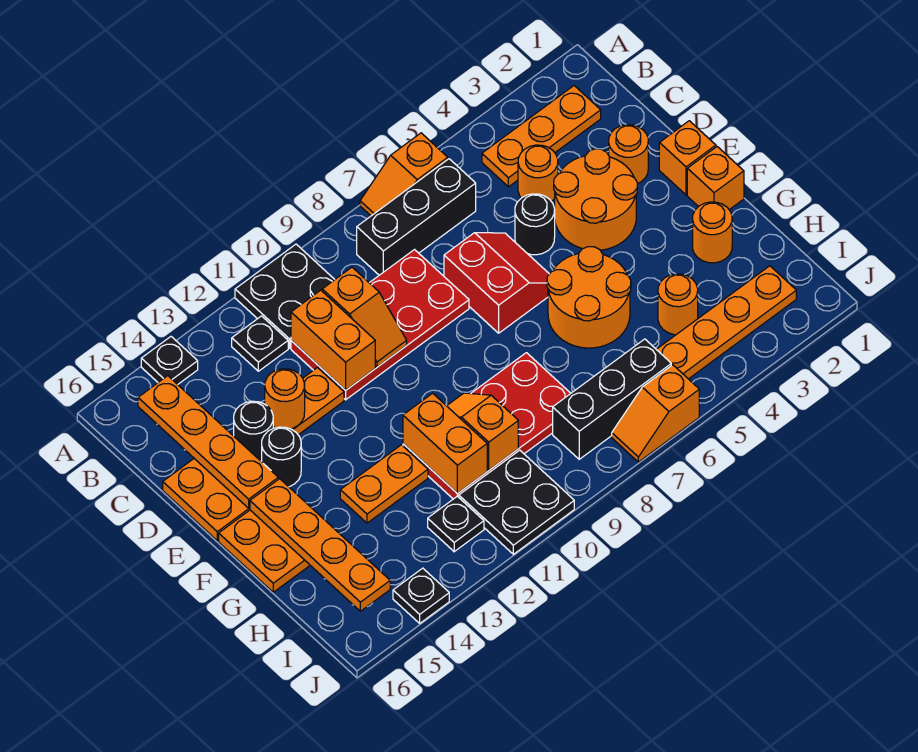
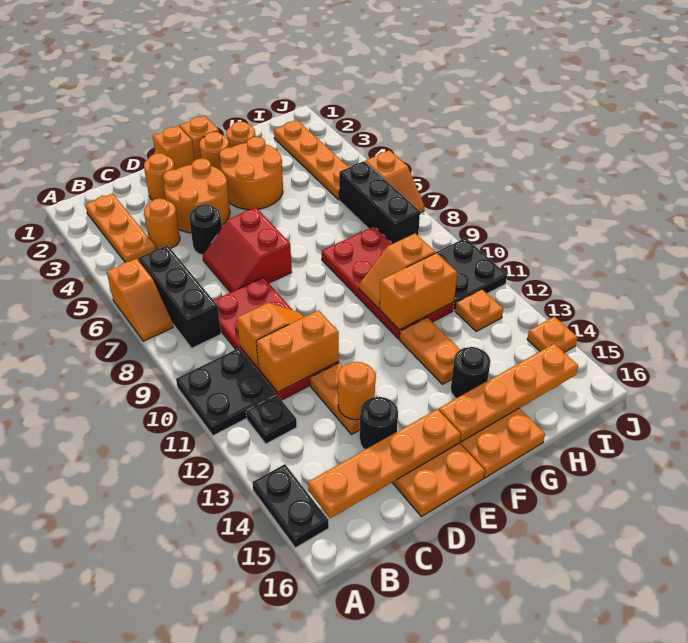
black 1x1 plate [141,337,198,384] -> black 1x2 plate [252,464,329,548]
red 2x2 slope [444,233,549,333] -> red 2x2 slope turned to [203,208,292,293]
black 1x1 round brick [262,427,301,487] -> black 1x1 round brick moved to [451,347,490,398]
orange 2x2 round brick [547,247,631,348] -> orange 2x2 round brick moved to [219,137,283,210]
orange 1x1 round brick [658,274,698,335] -> orange 1x1 round brick moved to [199,132,229,170]
black 1x1 plate [428,496,484,552] -> orange 1x1 plate [455,289,503,331]
black 1x1 plate [393,568,449,623] -> orange 1x1 plate [527,317,578,352]

